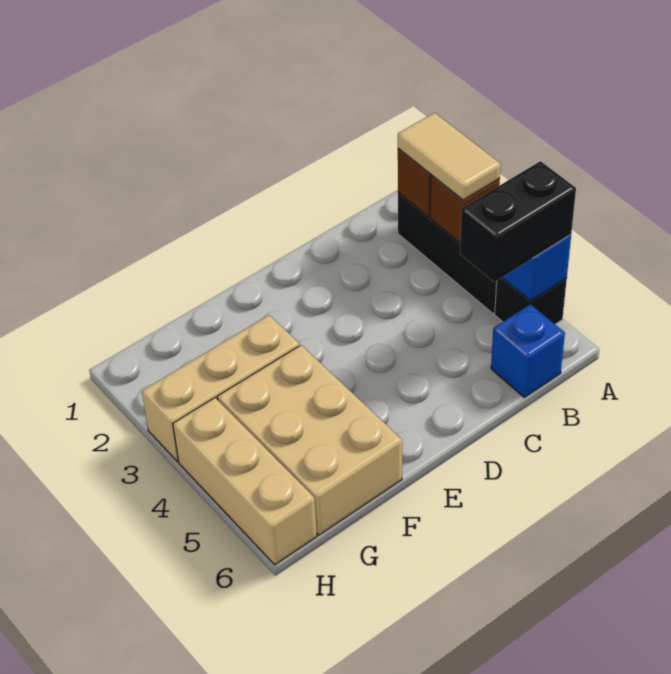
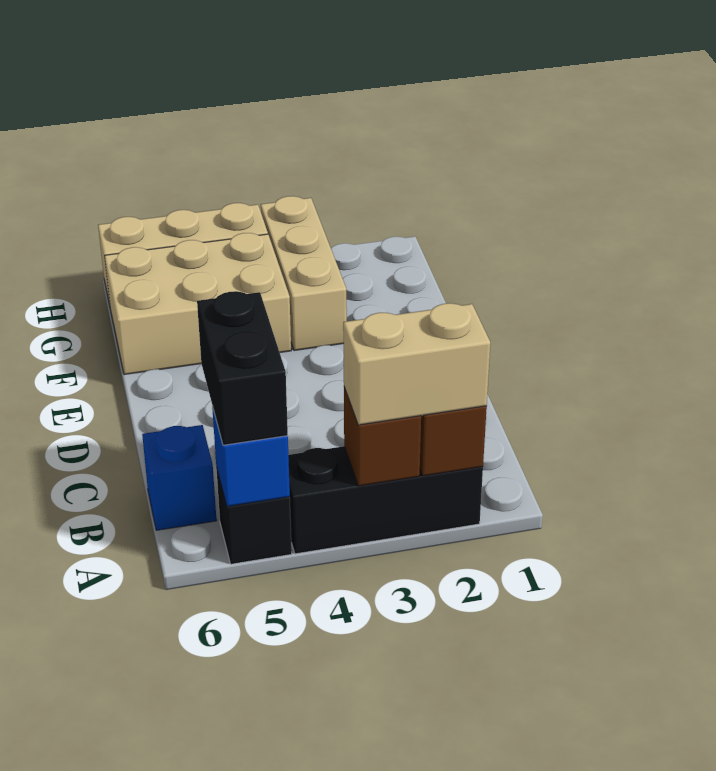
tan 1x2 tile [398,113,501,200] -> tan 1x2 brick [343,303,490,425]

